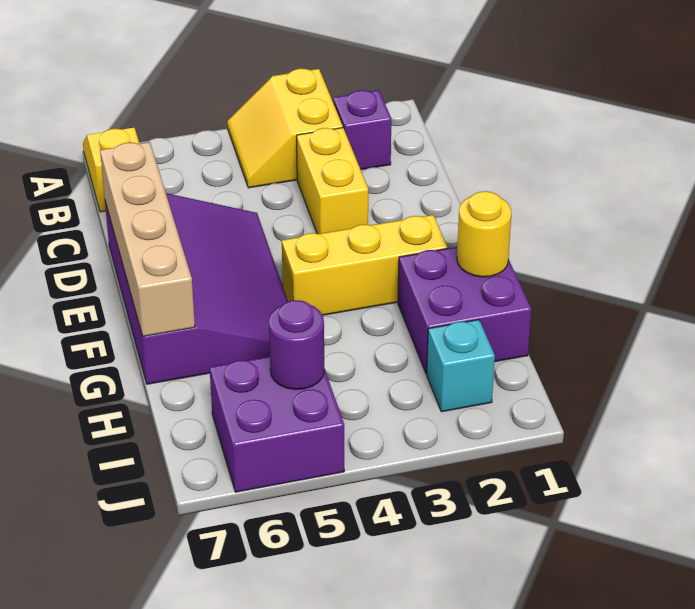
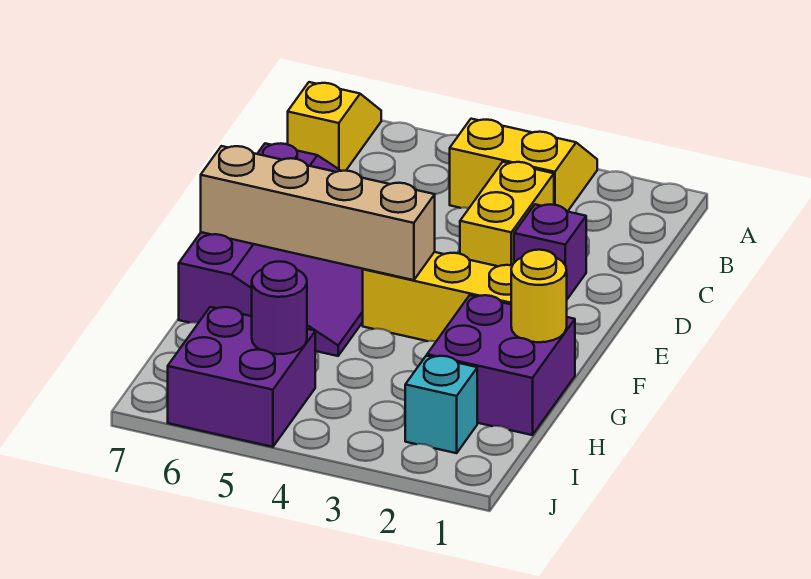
yellow 2x2 slope [227,69,343,188] -> yellow 2x2 slope turned to [450,119,597,212]
purple 1x1 brick [333,90,391,170] -> purple 1x1 brick moved to [514,204,586,299]
tan 1x4 brick [100,142,195,336] -> tan 1x4 brick turned to [201,146,435,280]

